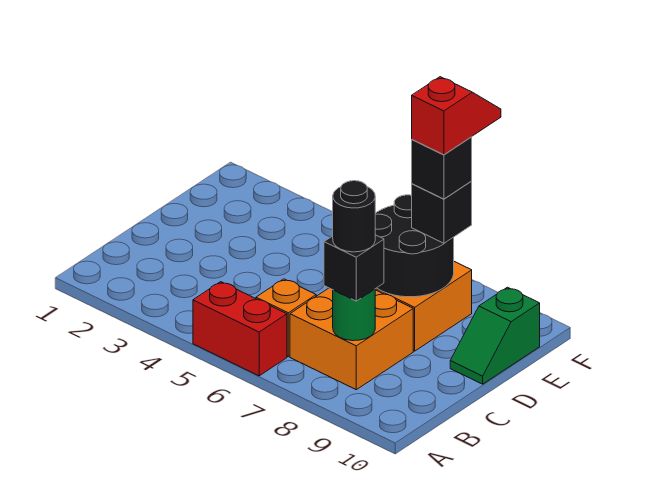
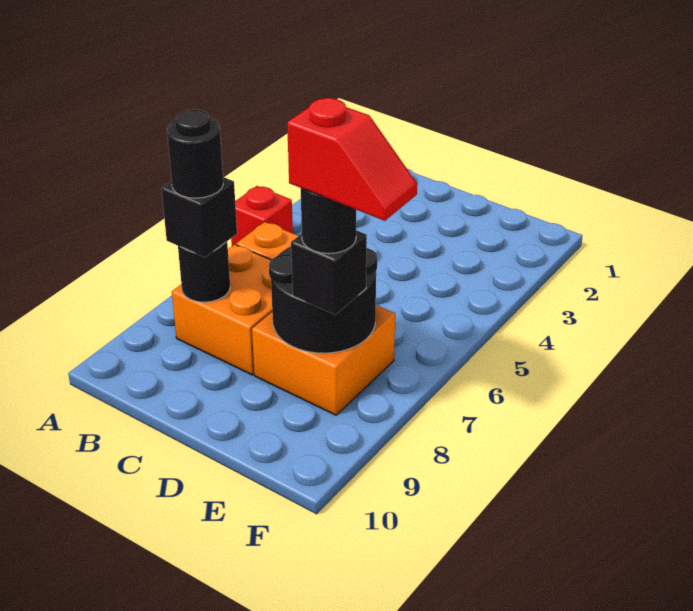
red 1x2 brick [193,282,287,376] -> red 1x1 brick [231,186,293,246]
green 1x1 round brick [333,289,375,341] -> black 1x1 round brick [178,242,230,302]
green 1x2 slope [450,287,540,384] -> none
black 1x1 brick [412,137,472,199] -> black 1x1 round brick [301,188,356,254]

